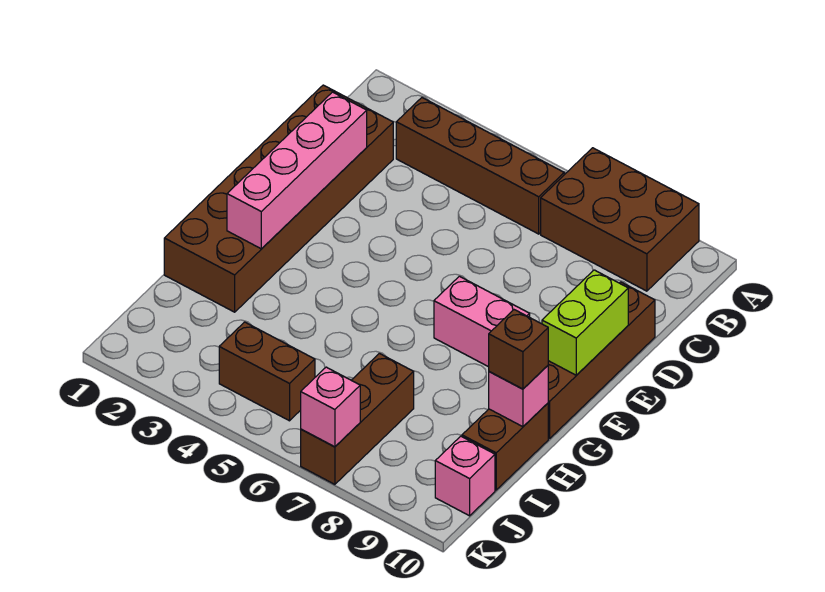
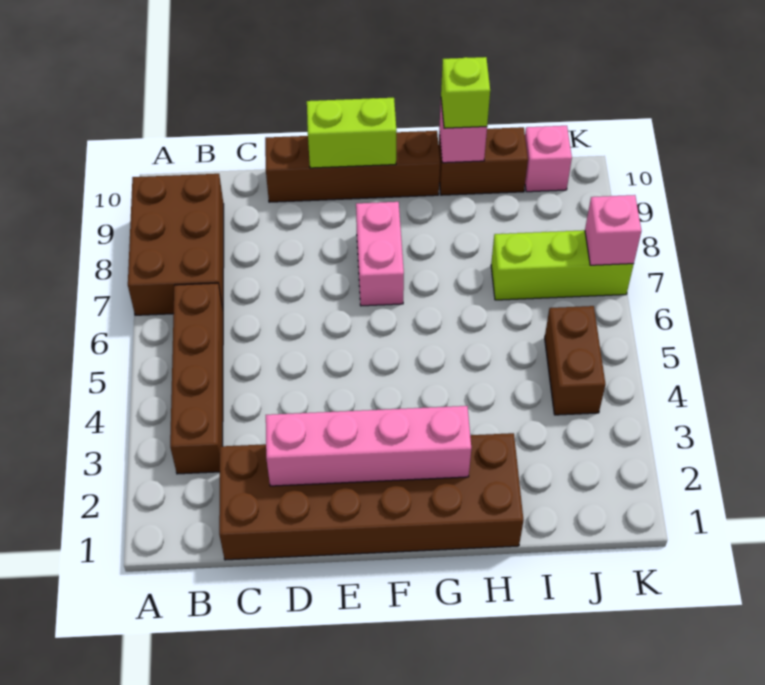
brown 1x1 brick [489,310,548,389] -> lime 1x1 brick [441,57,490,128]
brown 1x3 brick [301,353,414,484] -> lime 1x3 brick [491,230,634,300]

